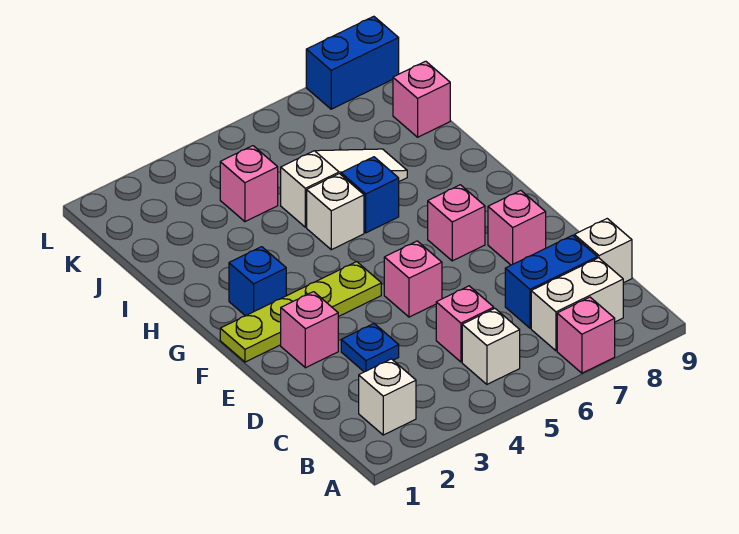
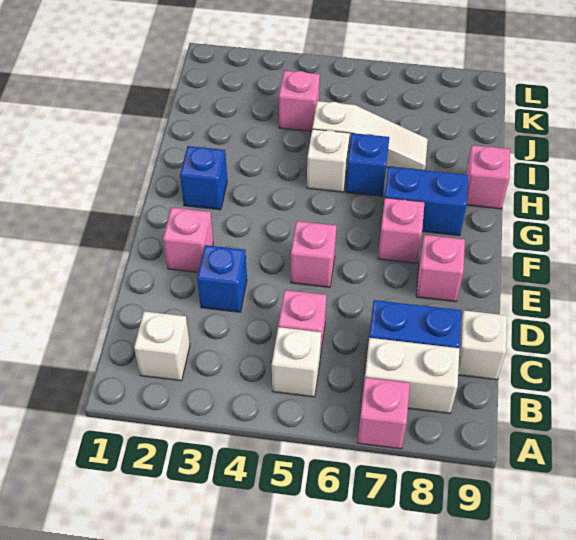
blue 1x1 plate [341,324,399,372] -> blue 1x1 brick [197,245,247,312]
lime 1x4 plate [220,262,381,362] -> none
pink 1x1 brick [393,61,450,137] -> pink 1x1 brick moved to [466,145,510,209]
blue 1x2 brick [306,16,399,109] -> blue 1x2 brick moved to [385,167,468,236]

